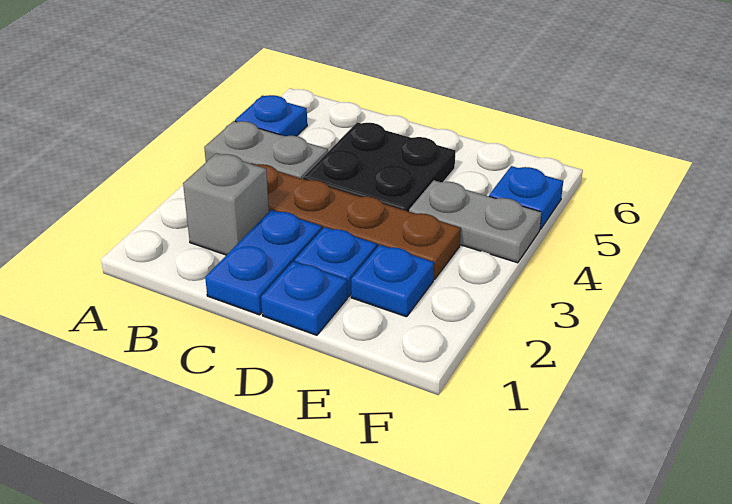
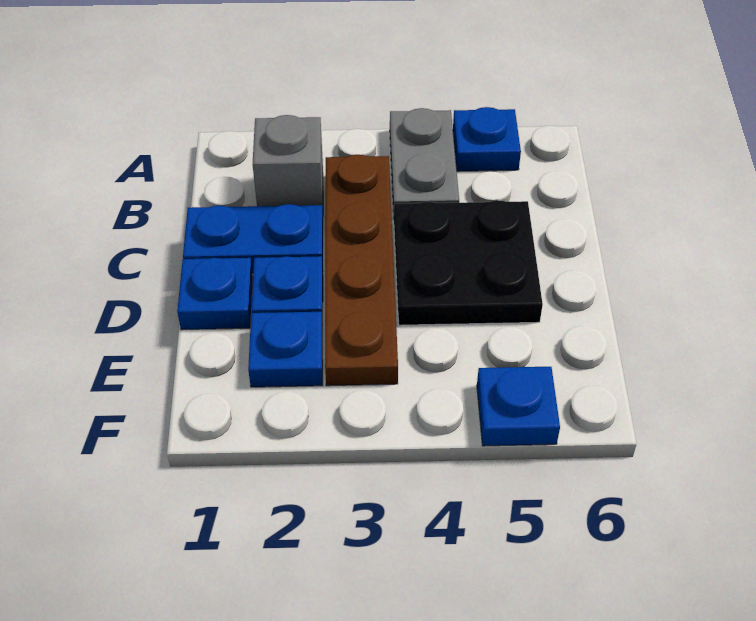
grey 1x2 plate [409,180,542,263] -> none

